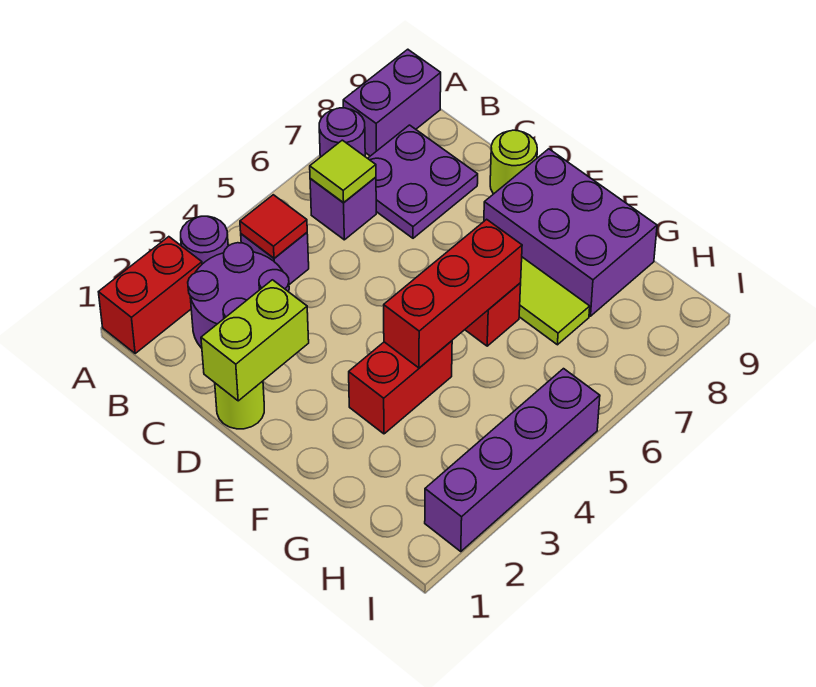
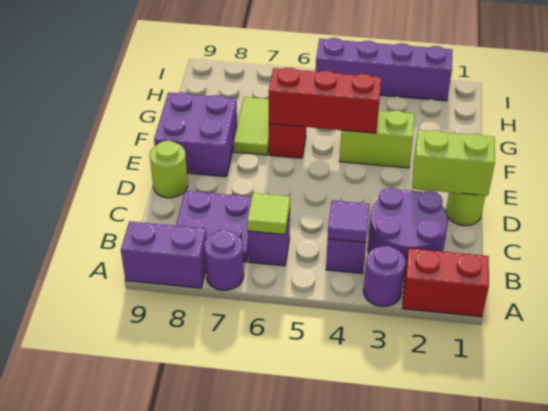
red 1x1 tile [240,195,307,258] -> purple 1x1 tile [328,200,370,242]
purple 2x3 brick [484,149,657,316] -> purple 2x2 brick [154,92,237,177]
red 1x2 brick [349,341,452,434] -> lime 1x2 brick [340,110,414,168]

